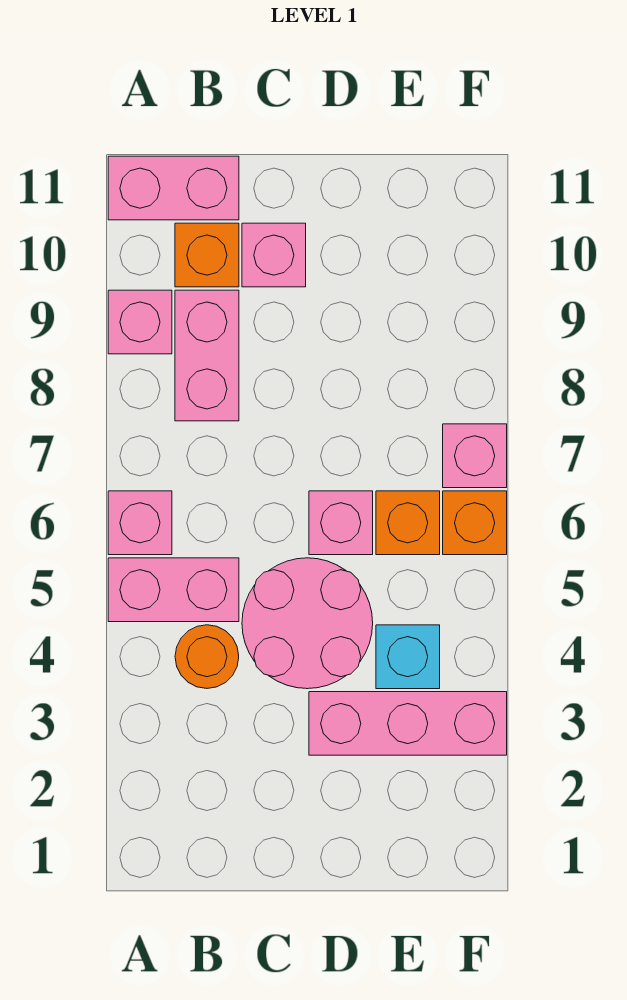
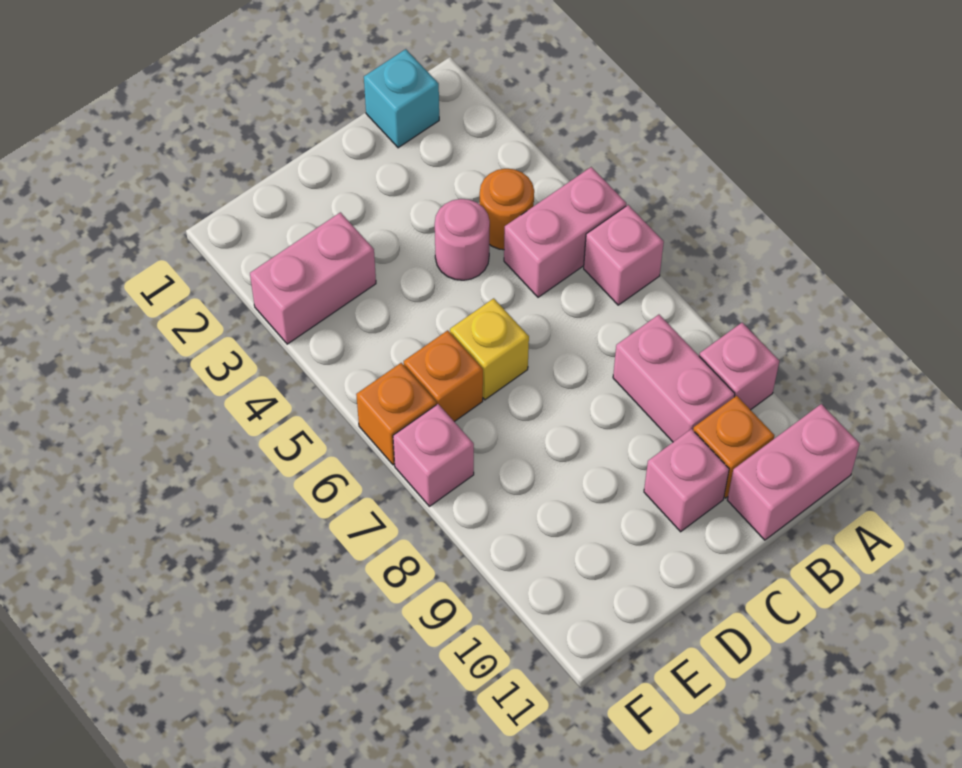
pink 2x2 round brick [242,558,373,689] -> pink 1x1 round brick [435,199,490,280]
pink 1x3 brick [309,692,507,755] -> pink 1x2 brick [250,212,376,344]
pink 1x1 brick [309,491,373,555] -> yellow 1x1 brick [450,298,529,400]
cyan 1x1 brick [376,625,440,689] -> cyan 1x1 brick moved to [364,49,439,148]

